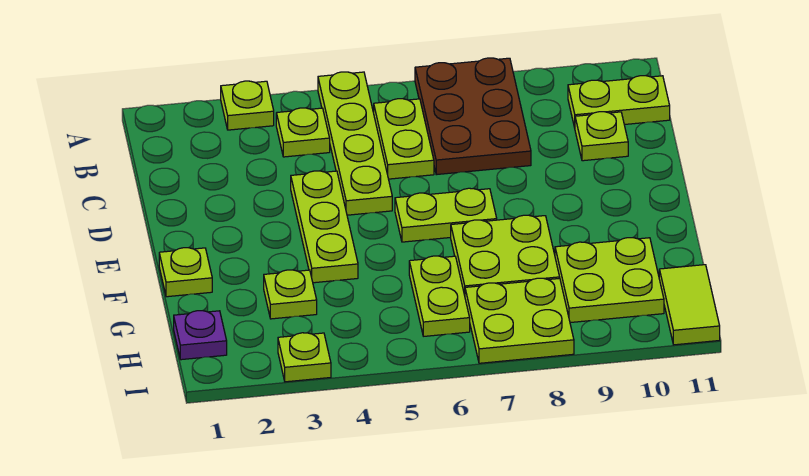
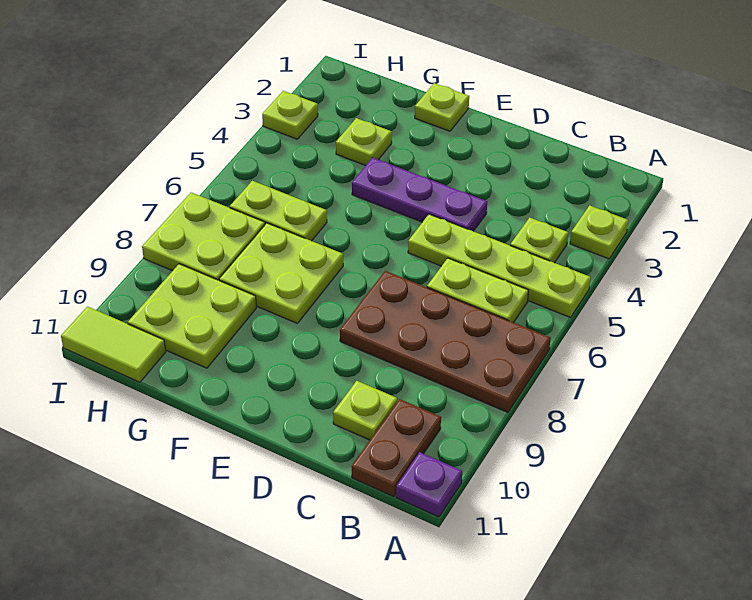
brown 2x3 plate [415,58,531,175] -> brown 2x4 plate [340,271,551,412]
lime 1x2 plate [568,76,670,128] -> brown 1x2 plate [352,399,441,497]
lime 1x3 plate [291,171,358,283] -> purple 1x3 plate [352,158,487,231]
lime 1x2 plate [395,188,497,242] -> none
purple 1x1 plate [174,311,227,360] -> purple 1x1 plate moved to [396,452,462,517]

